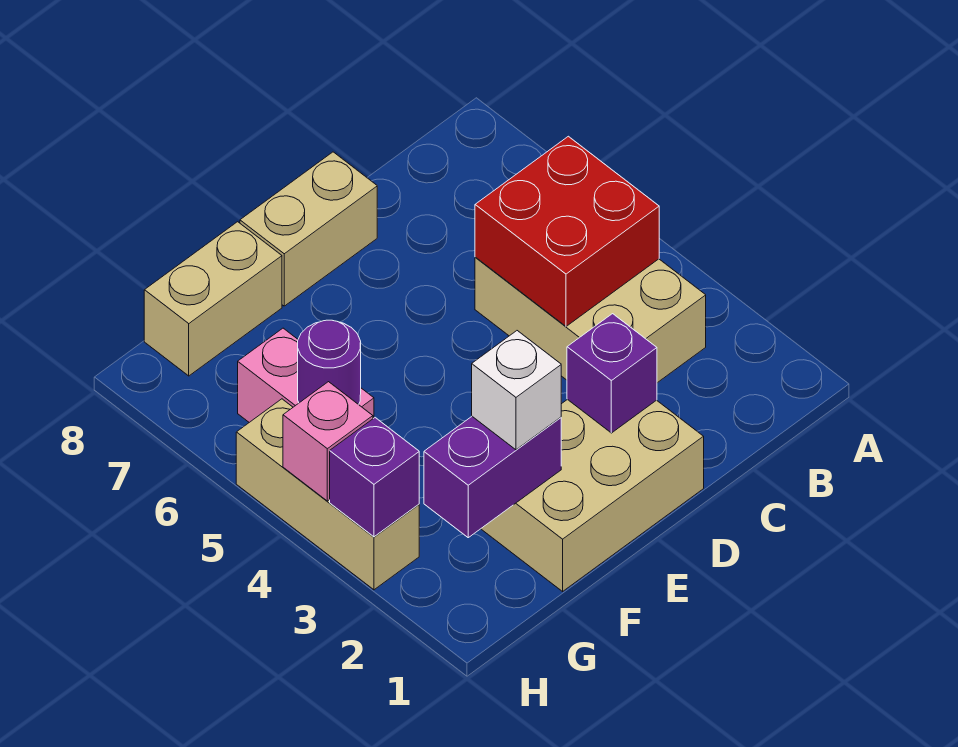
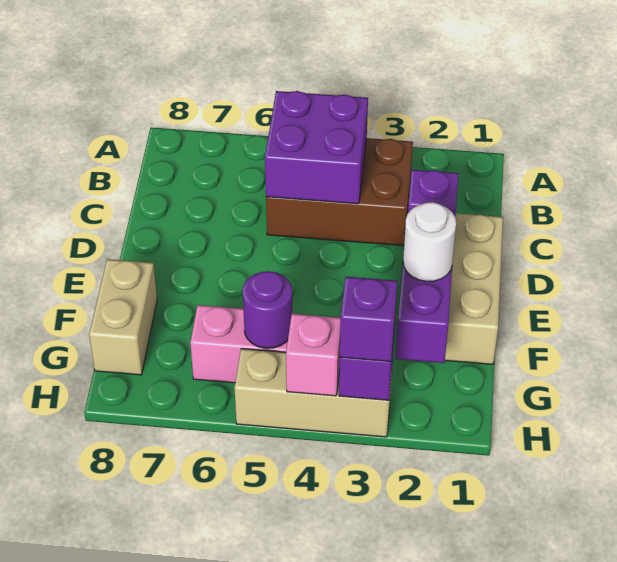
tan 2x3 brick [475,257,706,383] -> brown 2x3 brick [266,138,413,246]
red 2x2 brick [475,136,659,326] -> purple 2x2 brick [265,91,368,204]
tan 1x2 brick [240,152,377,306] -> none
white 1x1 brick [472,331,561,450] -> white 1x1 round brick [403,202,456,282]
none -> purple 1x1 brick [340,277,397,362]

